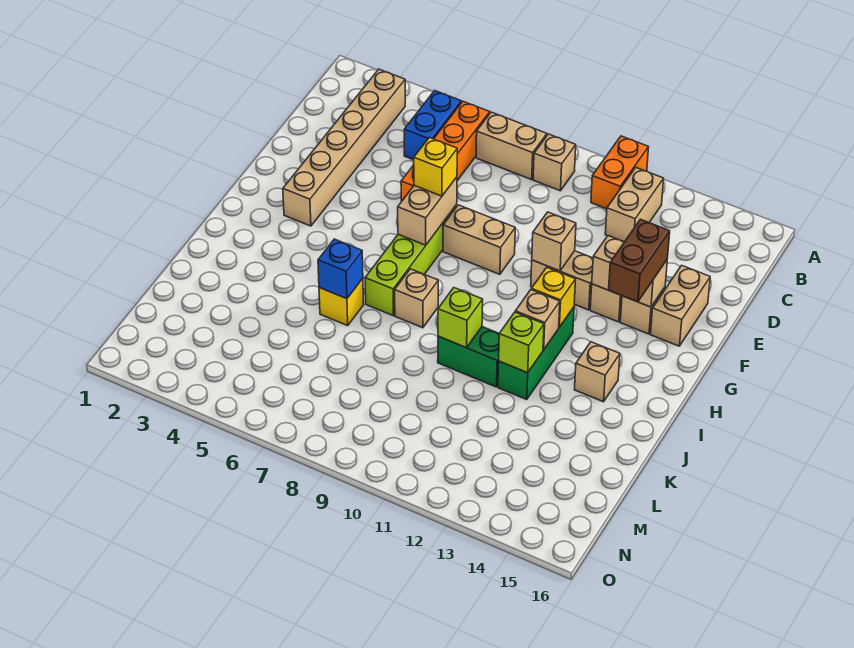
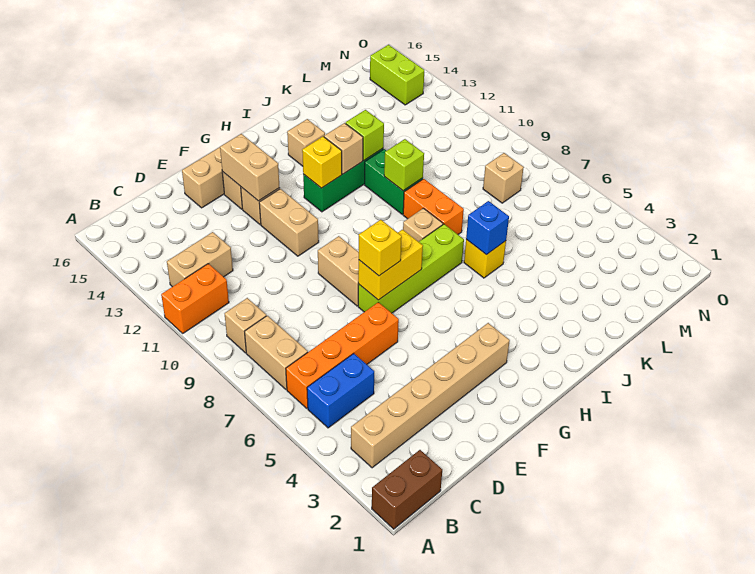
tan 1x2 brick [398,177,457,245] -> yellow 1x2 brick [358,230,423,300]
tan 1x1 brick [532,212,576,271] -> tan 1x1 brick moved to [483,153,524,203]
brown 1x2 brick [609,219,670,302] -> brown 1x2 brick moved to [372,450,442,529]
none -> orange 1x2 brick [403,179,464,234]
none -> lime 1x2 brick [370,45,424,105]

